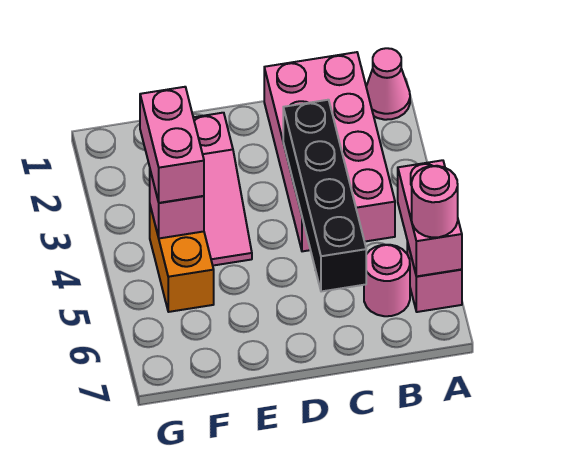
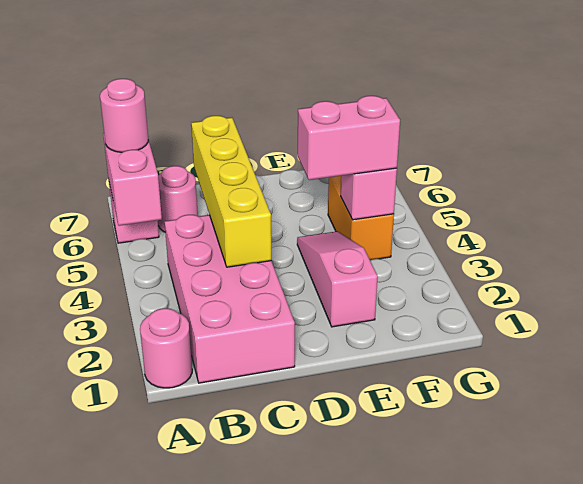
pink 1x1 cone [366,48,410,120] -> pink 1x1 round brick [140,308,192,388]
black 1x4 brick [283,100,366,292] -> yellow 1x4 brick [191,116,271,267]
pink 1x2 brick [140,87,204,203] -> pink 1x2 brick turned to [298,96,400,180]

